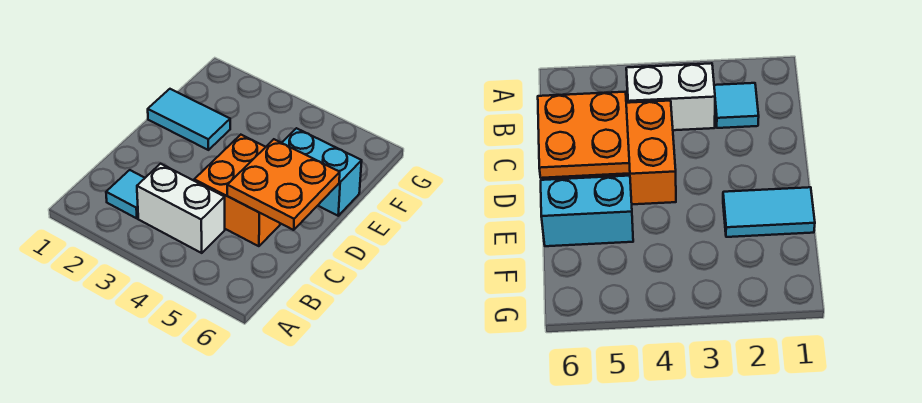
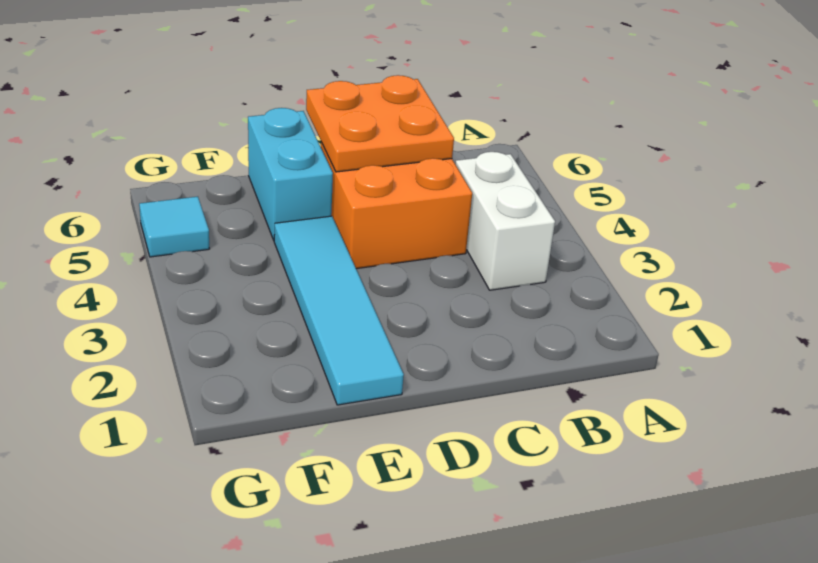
cyan 1x1 tile [106,170,145,218] -> cyan 1x1 tile moved to [139,197,210,257]
cyan 1x2 tile [148,89,230,150] -> cyan 1x4 tile [274,216,404,405]

